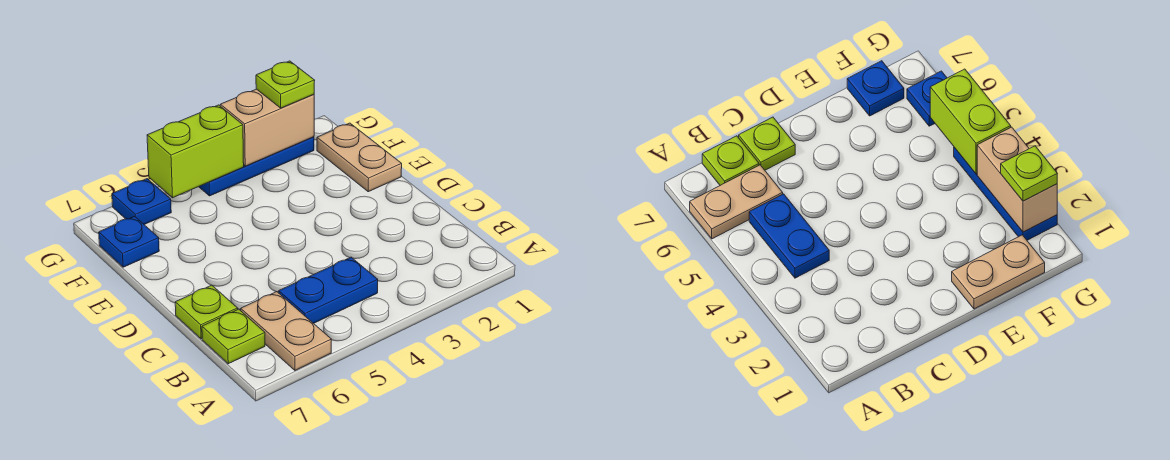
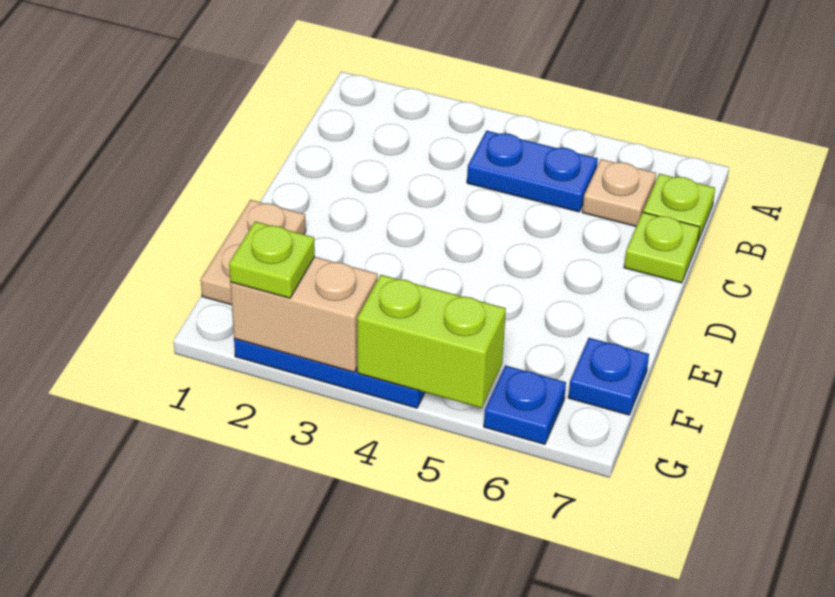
tan 1x2 plate [241,292,331,370] -> tan 1x1 plate [582,159,656,226]

